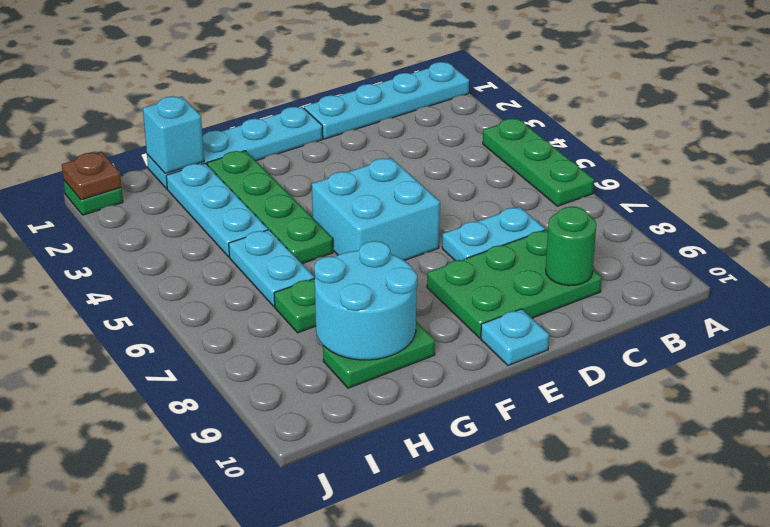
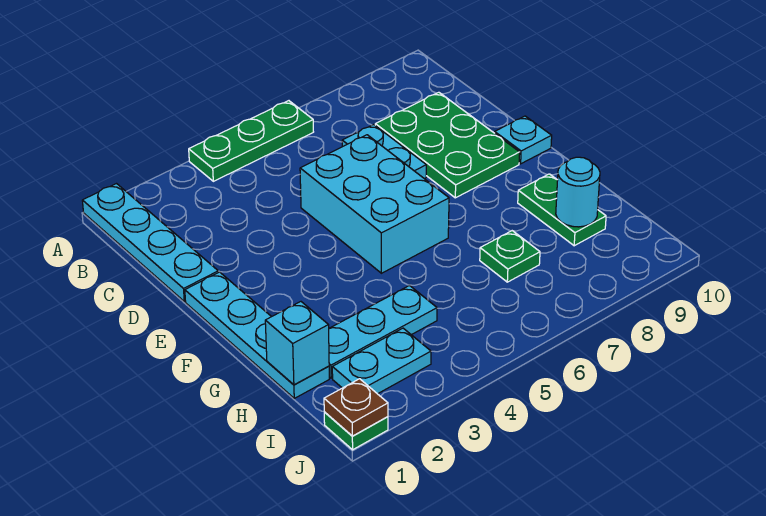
green 1x1 round brick [546,206,596,286] -> none
cyan 2x2 brick [312,158,440,260] -> cyan 2x3 brick [300,135,449,273]
green 1x4 plate [207,151,333,264] -> none
cyan 2x2 round brick [314,241,417,360] -> cyan 1x1 round brick [556,157,600,227]
cyan 1x2 plate [229,230,314,306] -> cyan 1x2 plate moved to [332,328,431,394]

